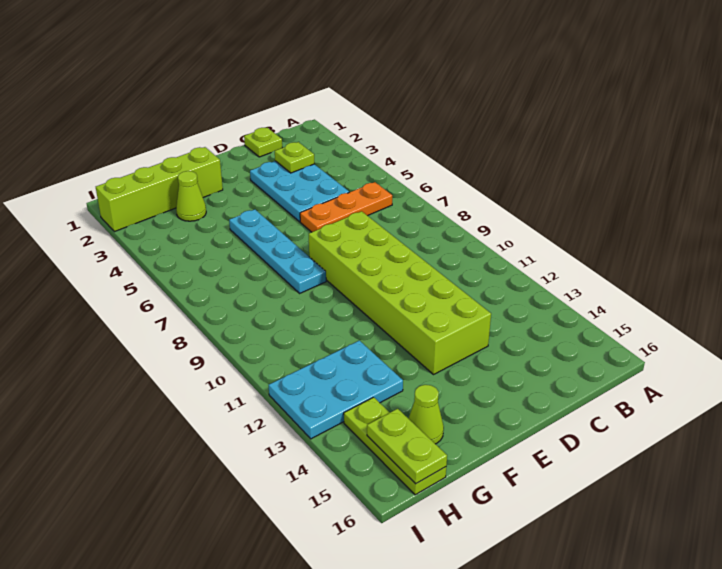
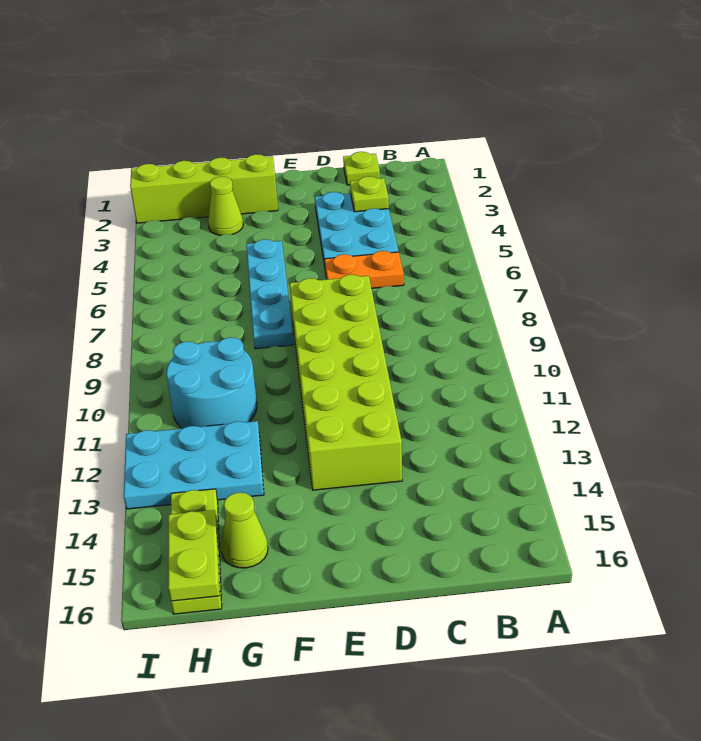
orange 1x3 plate [300,182,392,232] -> orange 1x2 plate [325,251,404,288]
none -> cyan 2x2 round brick [166,337,257,428]

